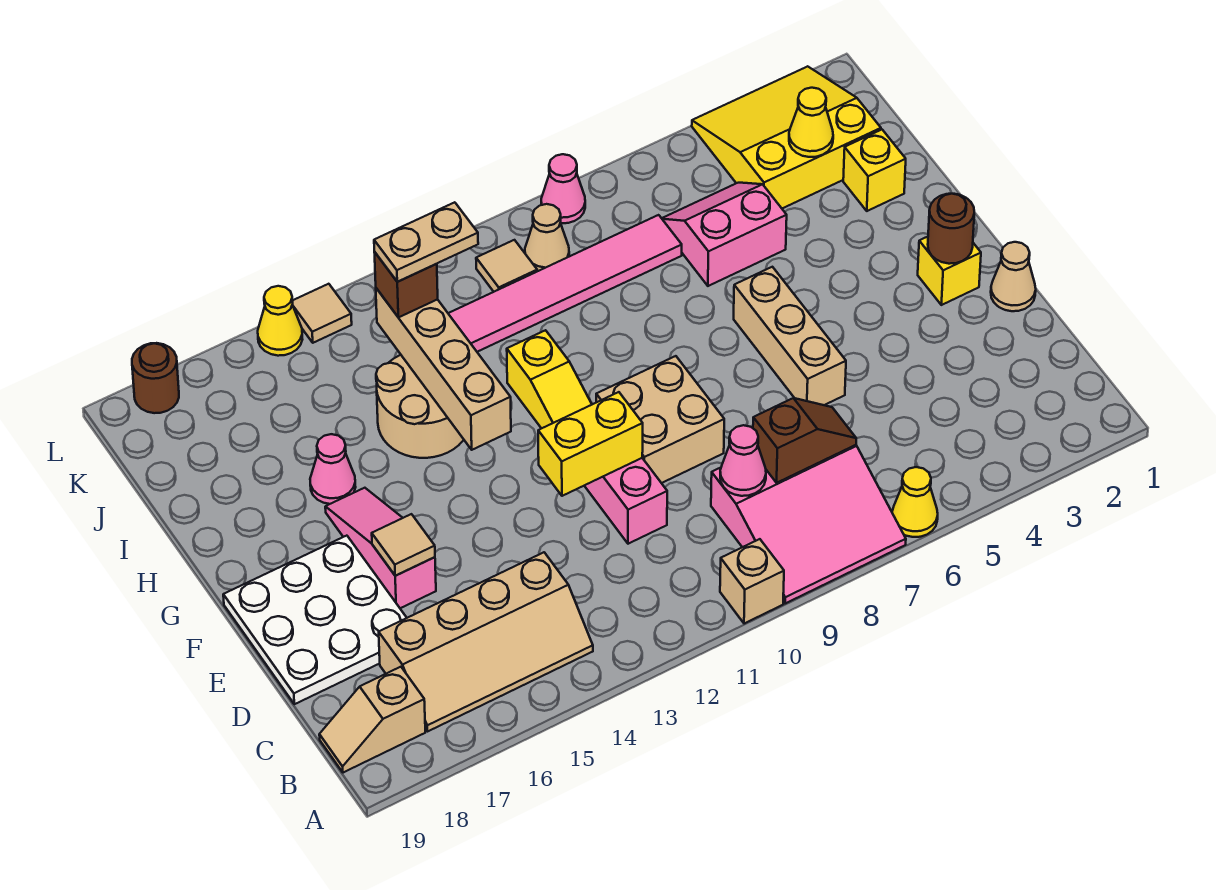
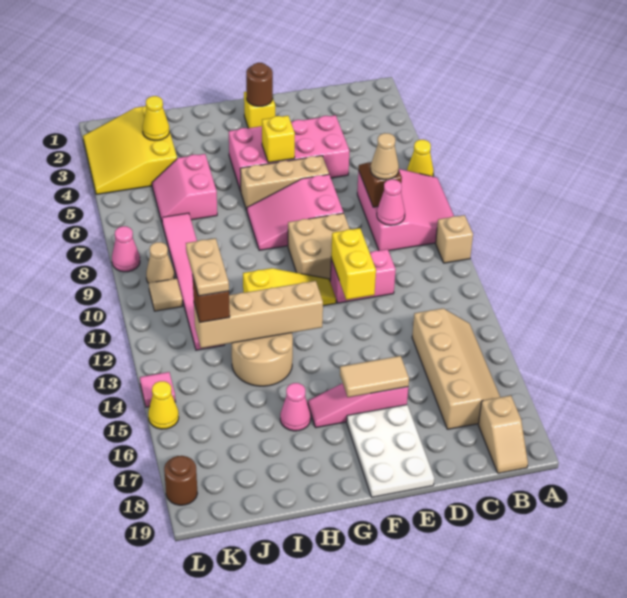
none -> pink 2x4 brick [229,115,349,191]
white 3x3 plate [223,536,407,704] -> white 2x3 plate [347,405,434,497]
tan 1x1 cone [991,242,1036,311] -> tan 1x1 cone moved to [371,133,399,180]
none -> pink 2x3 slope [247,174,343,250]
tan 1x1 tile [372,514,435,576] -> tan 1x2 tile [340,356,409,397]
yellow 1x1 brick [843,130,906,211] -> yellow 1x1 brick moved to [262,116,295,163]
tan 1x1 tile [292,284,352,343] -> pink 1x1 tile [140,372,175,407]

